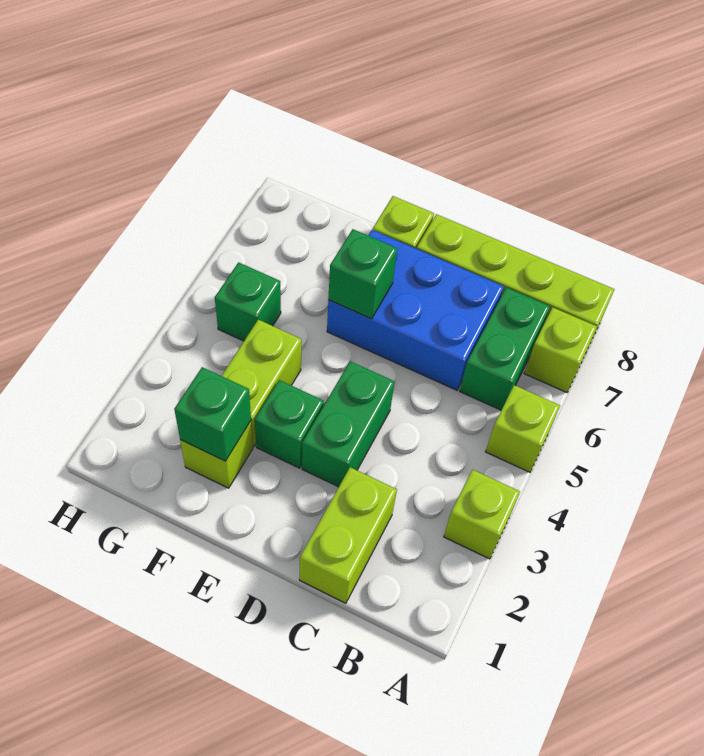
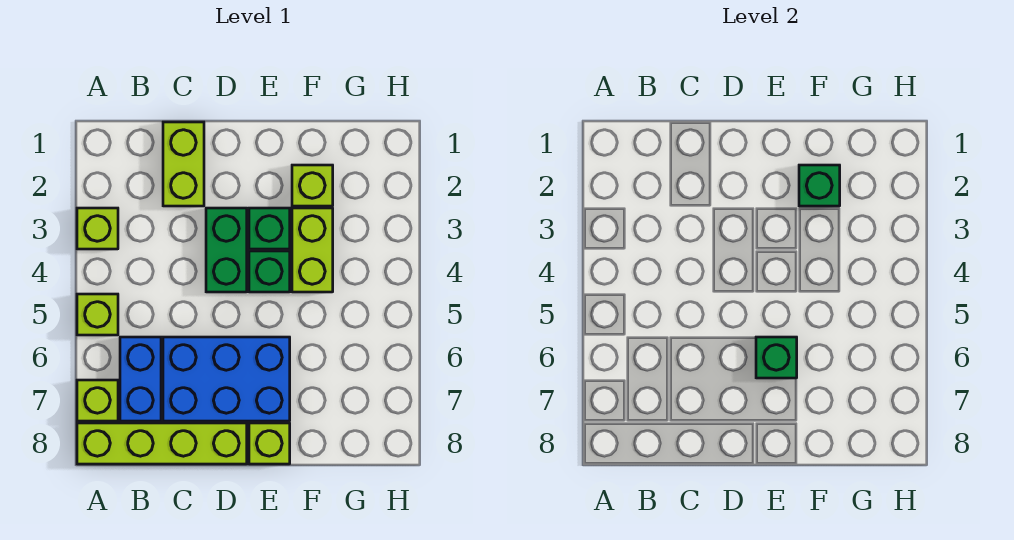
green 1x2 brick [460,288,550,410] -> blue 1x2 brick [120,337,161,421]
green 1x1 brick [215,262,281,341] -> green 1x1 brick moved to [249,251,290,292]

